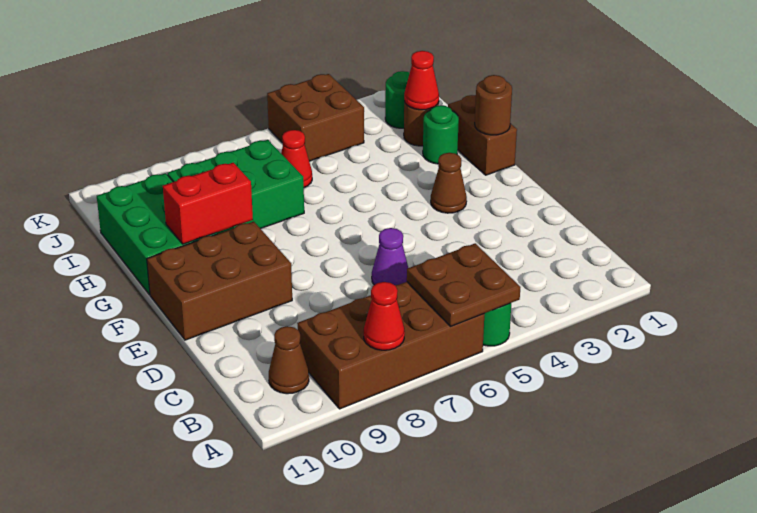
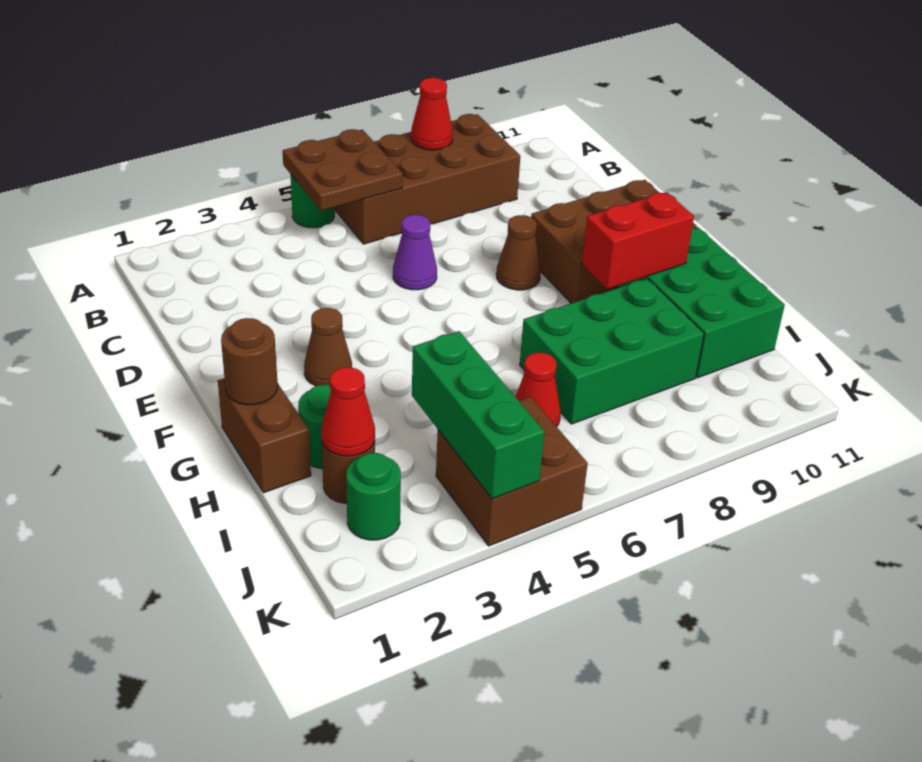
brown 1x1 cone [269,326,309,394] -> brown 1x1 cone moved to [496,215,541,290]
none -> green 1x3 brick [412,331,544,499]

